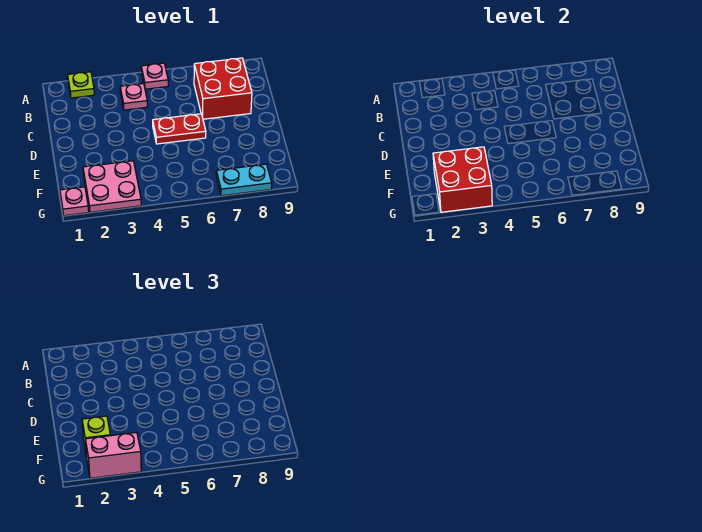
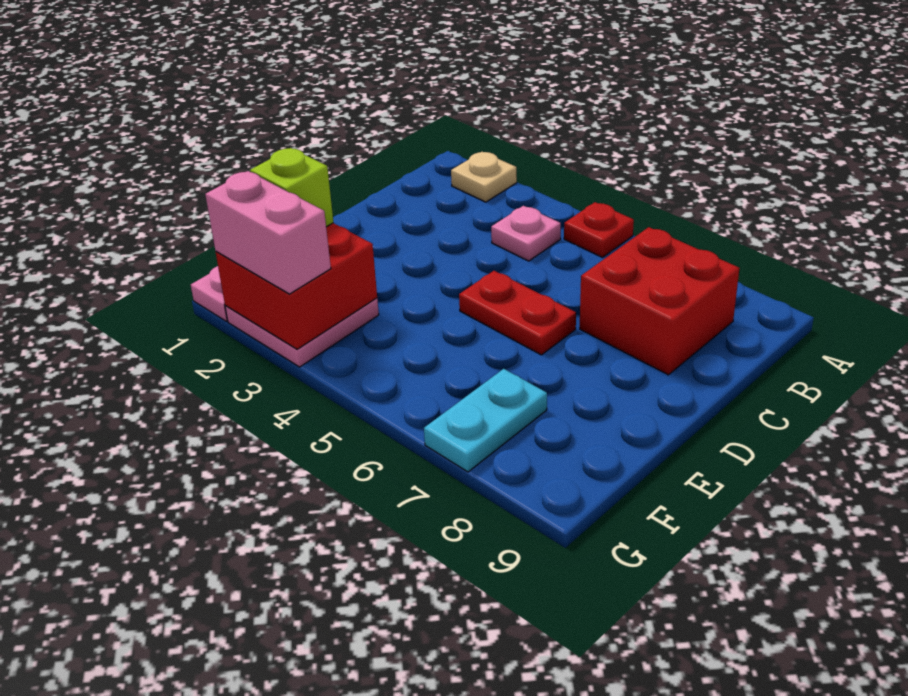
lime 1x1 plate [68,72,94,98] -> tan 1x1 plate [451,152,517,202]
pink 1x1 plate [141,63,168,89] -> red 1x1 plate [564,202,634,257]
cyan 1x2 plate [216,164,272,196] -> cyan 1x2 plate turned to [424,369,547,472]

